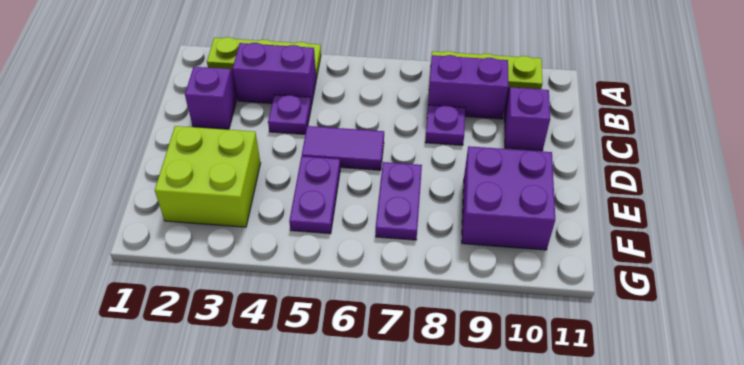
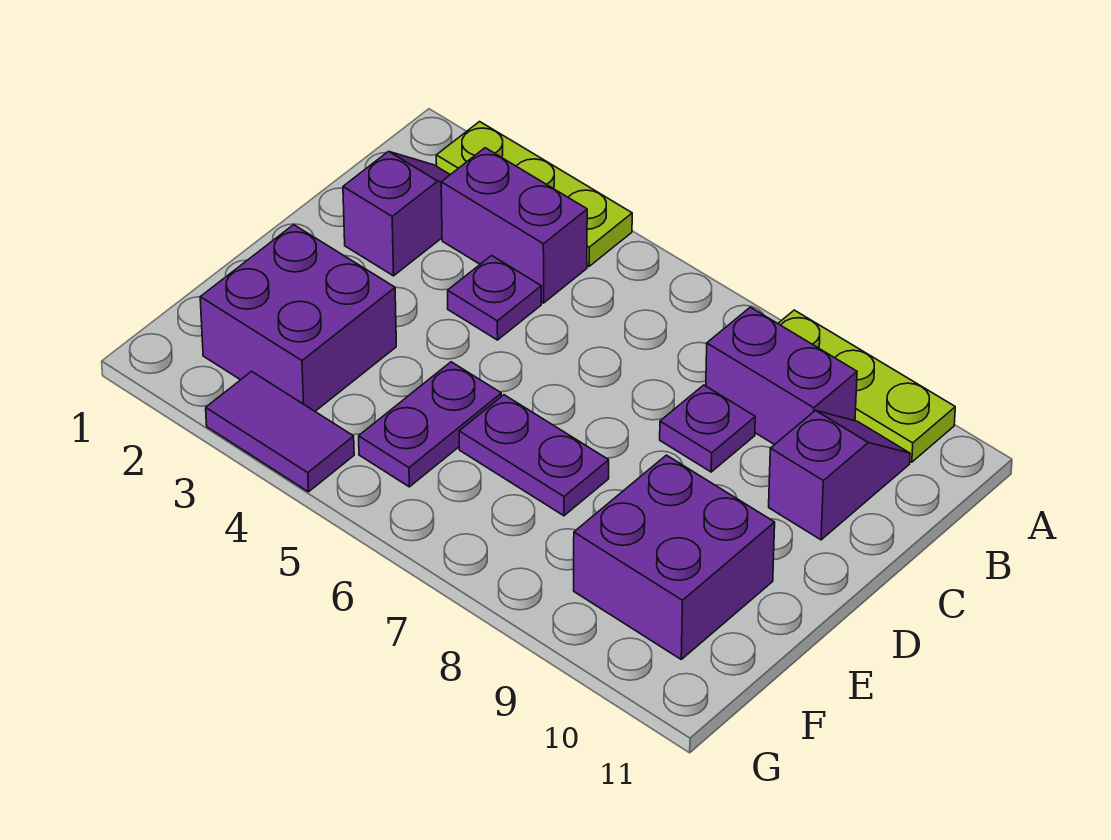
purple 1x2 tile [302,126,384,170] -> purple 1x2 tile moved to [206,371,354,492]
lime 2x2 brick [155,126,261,227] -> purple 2x2 brick [200,225,396,411]
purple 1x2 plate [376,162,422,240] -> purple 1x2 plate turned to [459,395,609,516]

